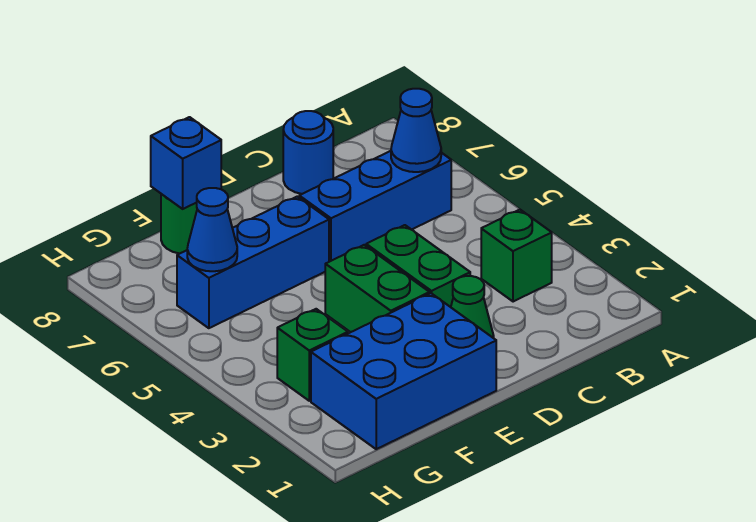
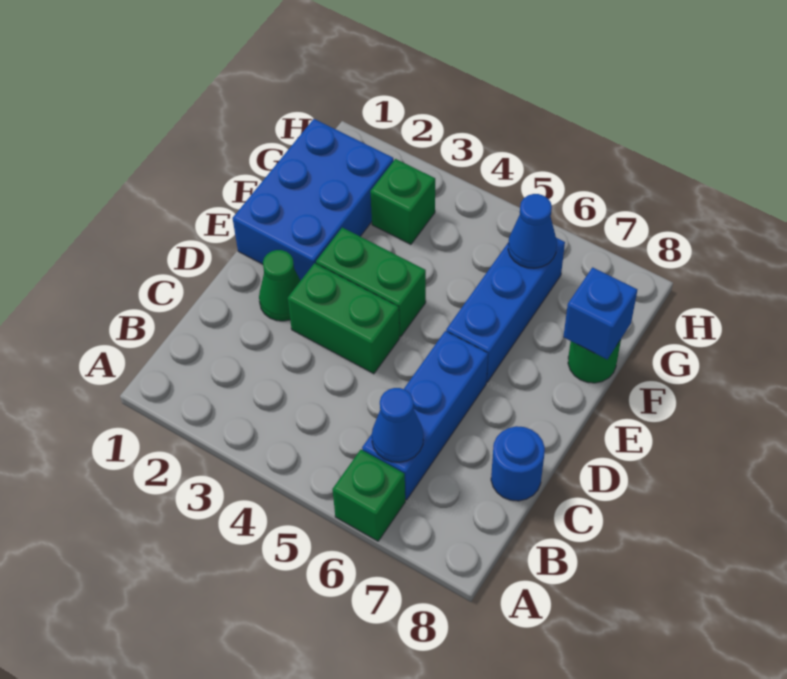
green 1x1 brick [481,210,552,302] -> green 1x1 brick moved to [332,450,405,541]

